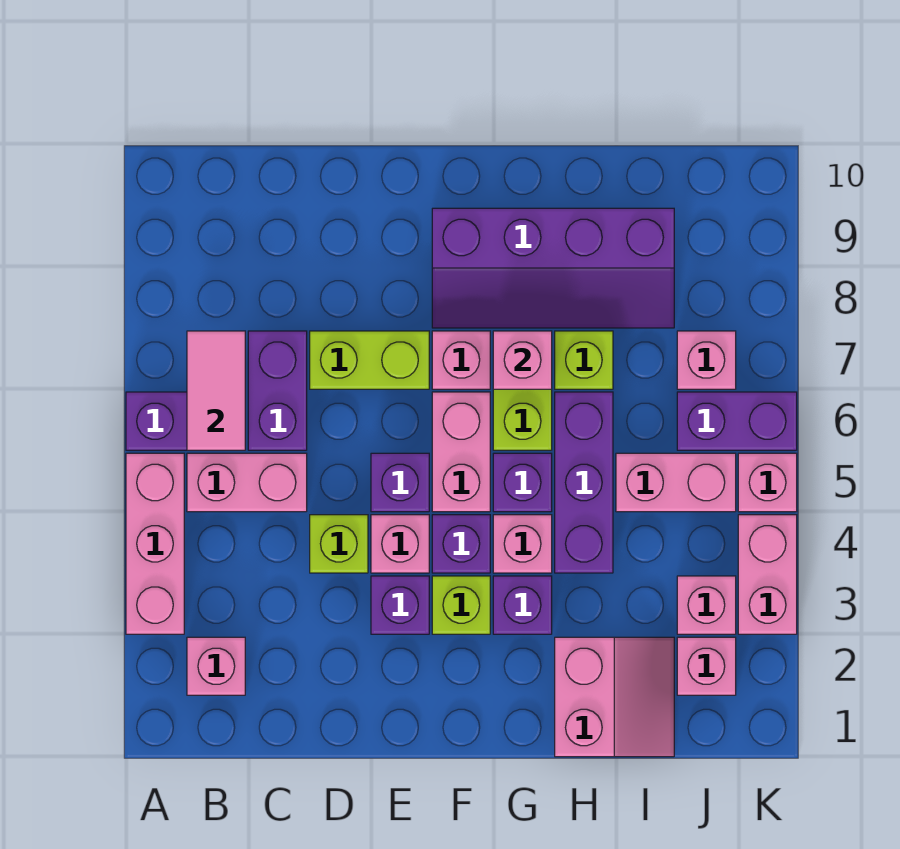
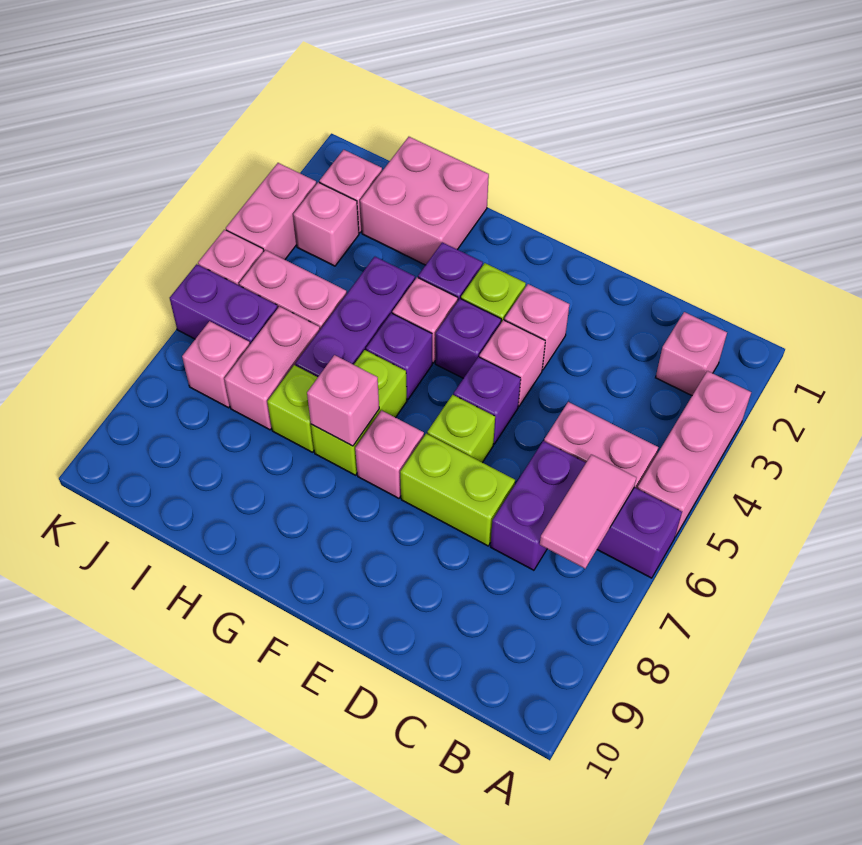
lime 1x1 brick [310,515,368,573] -> lime 1x1 brick moved to [427,395,495,463]
purple 1x1 brick [371,576,429,634] -> pink 1x1 brick [504,284,569,370]
pink 1x2 brick [432,392,490,512] -> pink 1x2 brick moved to [225,306,320,430]
purple 2x4 slope [432,208,674,328] -> none
pink 2x2 slope [555,637,674,757] -> pink 2x2 brick [360,137,489,265]

